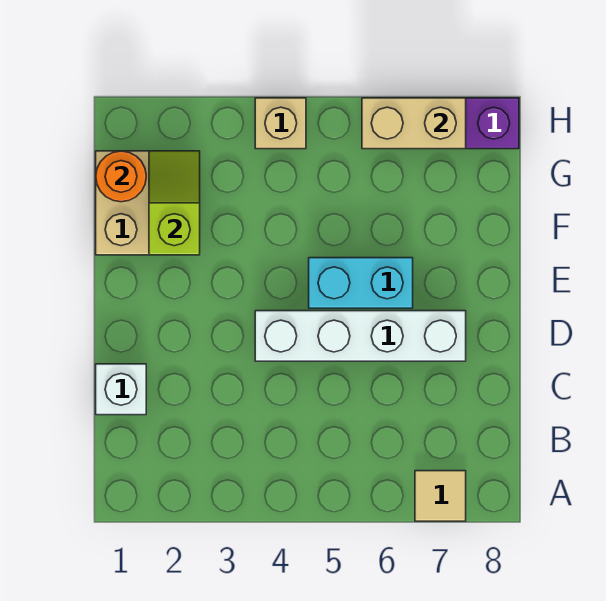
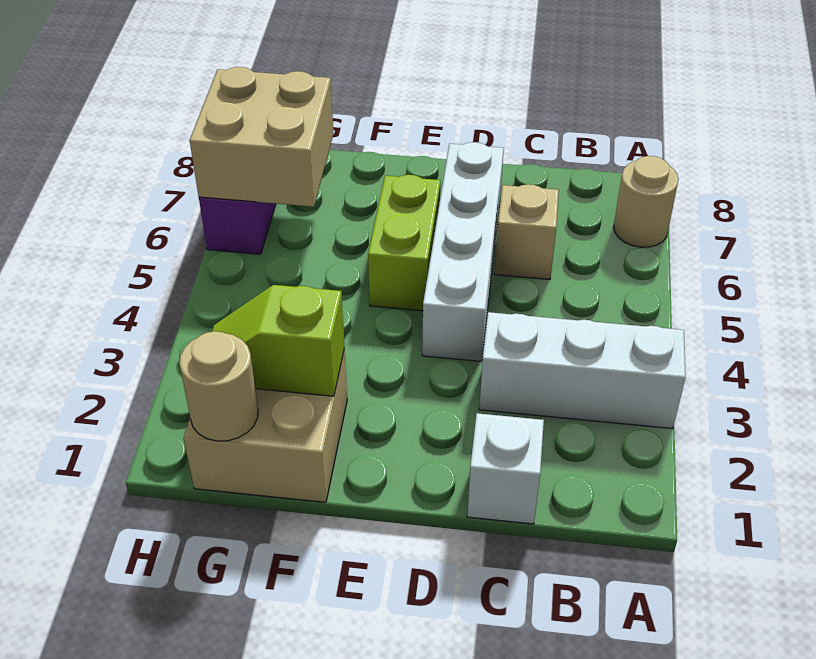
none -> white 1x3 brick [479,312,686,429]
tan 1x1 tile [415,471,466,521] -> tan 1x1 round brick [614,156,679,247]
cyan 1x2 brick [309,258,413,308] -> lime 1x2 brick [368,175,440,311]
orange 1x1 round brick [96,151,146,202] -> tan 1x1 round brick [179,331,258,441]
tan 1x1 brick [255,98,306,149] -> tan 1x1 brick moved to [494,184,559,280]
tan 1x2 brick [362,98,466,149] -> tan 2x2 brick [190,67,334,207]

